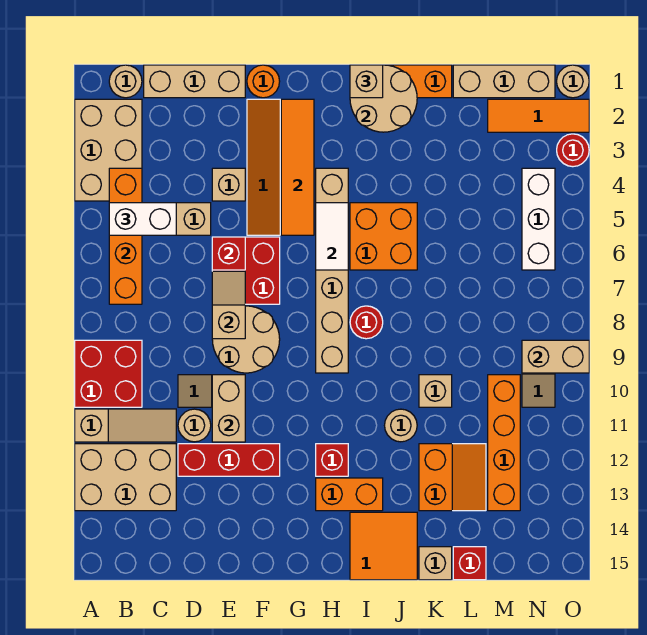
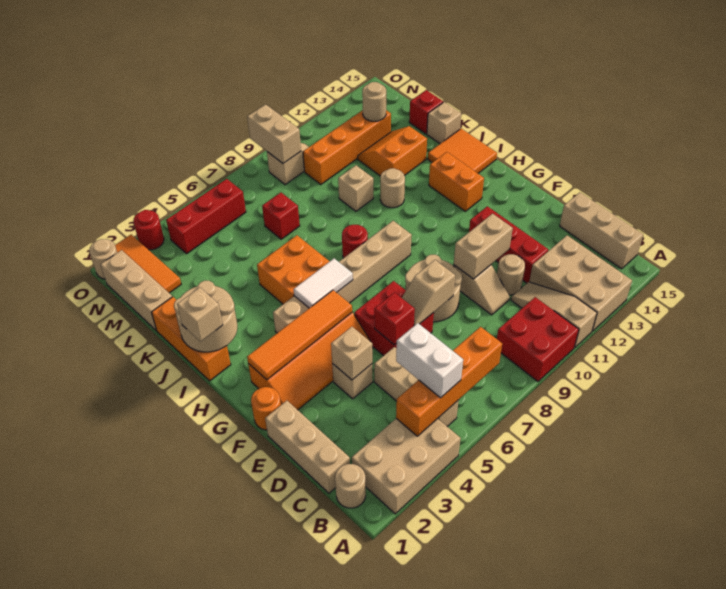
none -> tan 1x3 brick [560,192,643,269]
none -> tan 1x1 brick [331,327,372,380]
red 1x1 brick [316,444,348,476] -> red 1x1 brick moved to [262,193,300,239]
none -> tan 1x1 round brick [362,82,386,121]
white 1x3 brick [522,168,555,270] -> red 1x3 brick [166,179,246,254]

